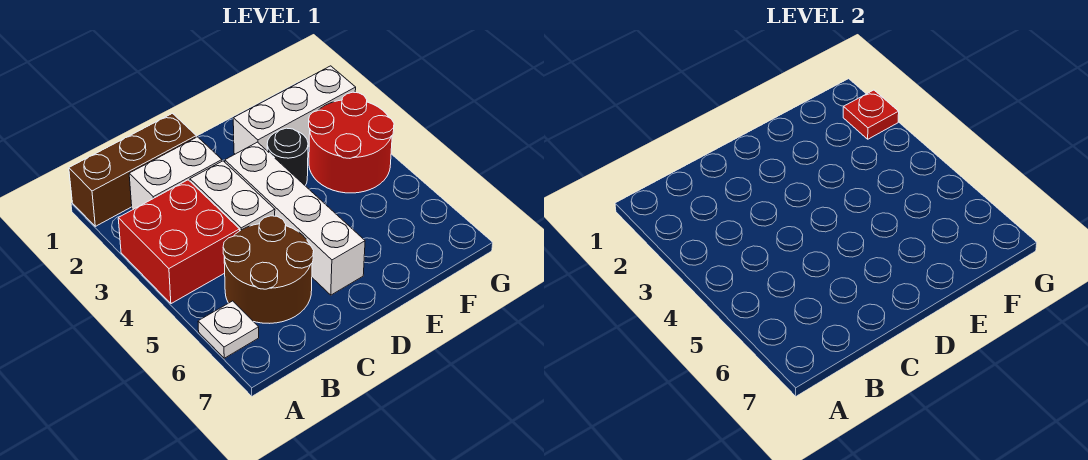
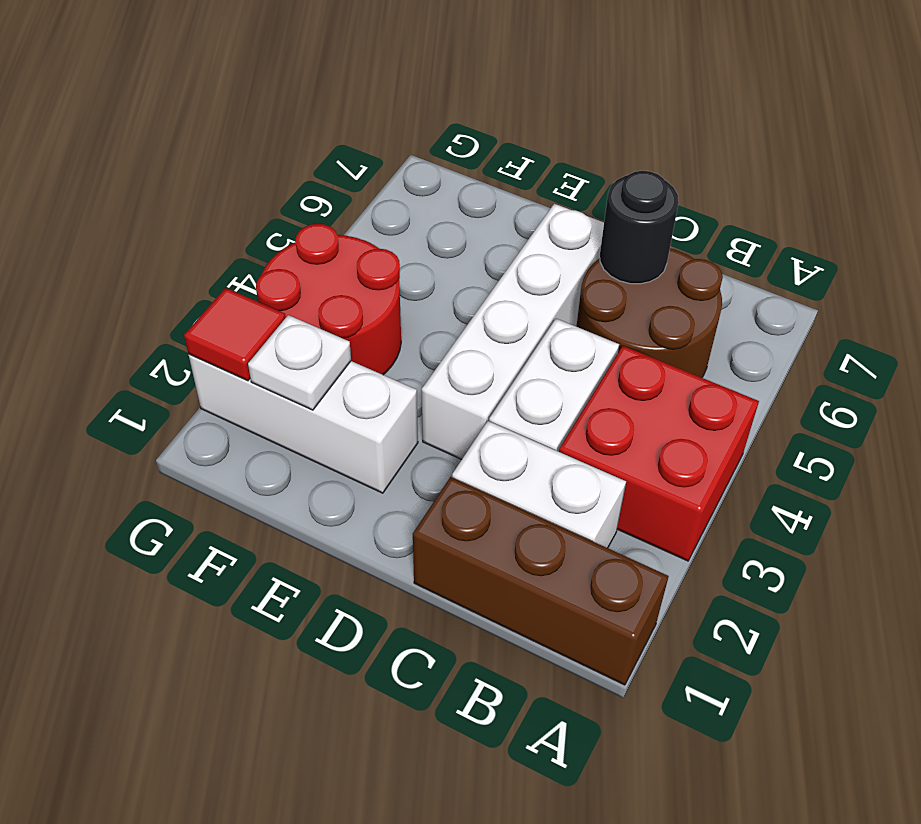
white 1x1 plate [198,301,259,358] -> white 1x1 plate moved to [248,315,351,410]
black 1x1 round brick [267,128,308,185] -> black 1x1 round brick moved to [600,171,679,284]
red 1x1 plate [843,90,899,139] -> red 1x1 tile [184,288,286,381]

